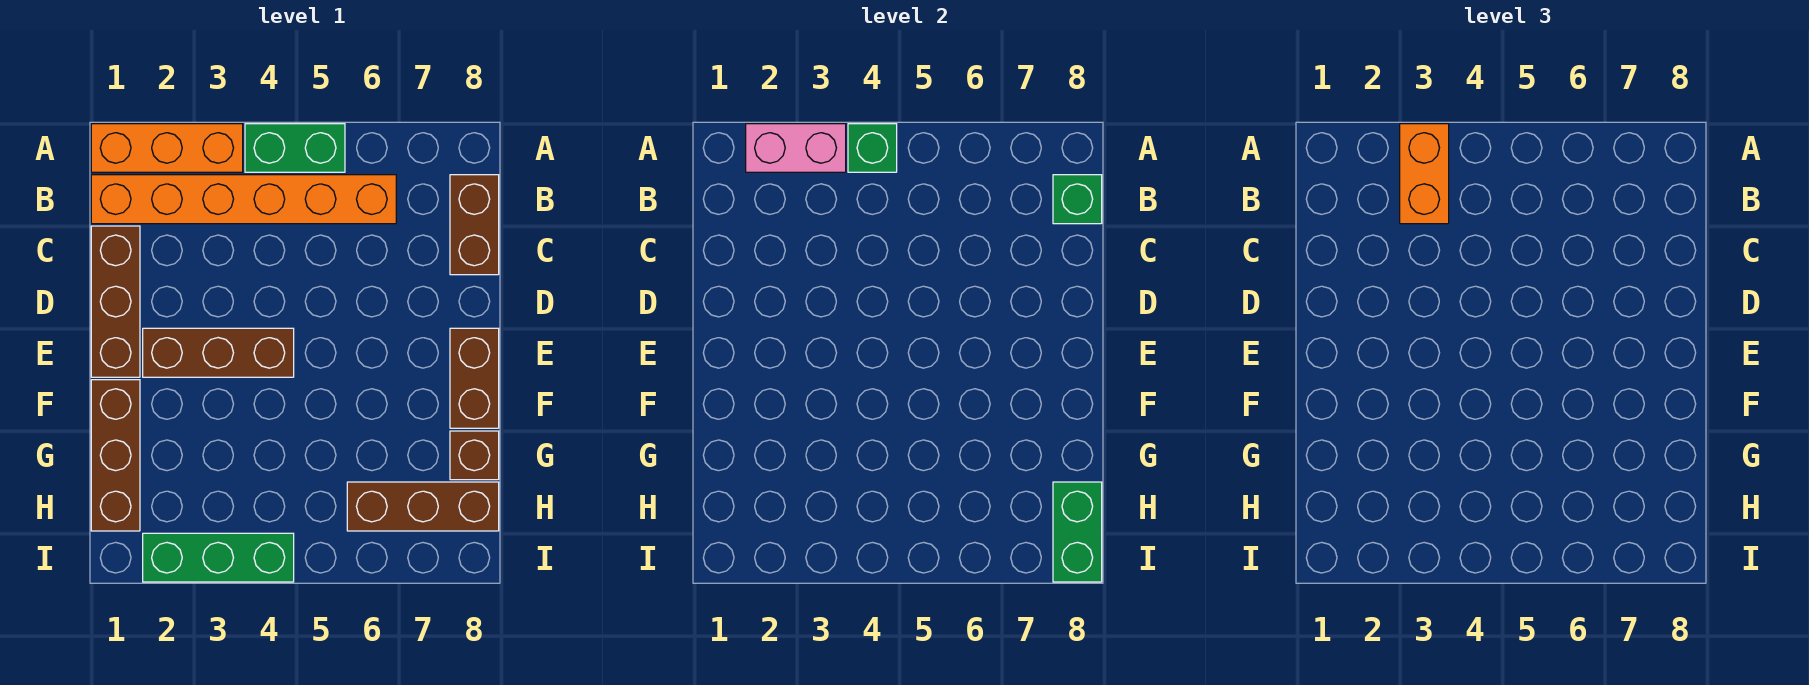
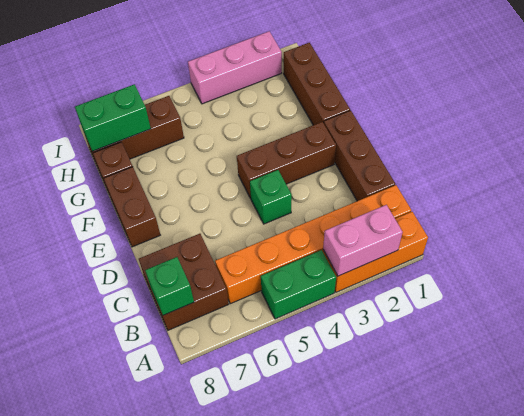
orange 1x2 brick [1400,124,1449,224] -> none
green 1x1 brick [848,124,897,172] -> green 1x1 brick moved to [250,170,292,224]
brown 1x2 brick [450,175,499,275] -> brown 2x2 brick [139,234,229,330]
green 1x2 brick [1053,482,1102,582] -> green 1x2 brick turned to [75,84,151,151]
green 1x3 brick [143,533,294,582] -> pink 1x3 brick [188,31,282,104]

